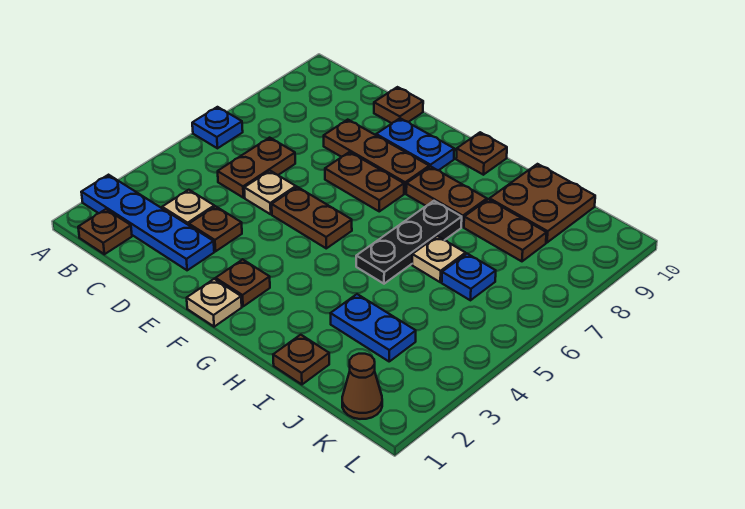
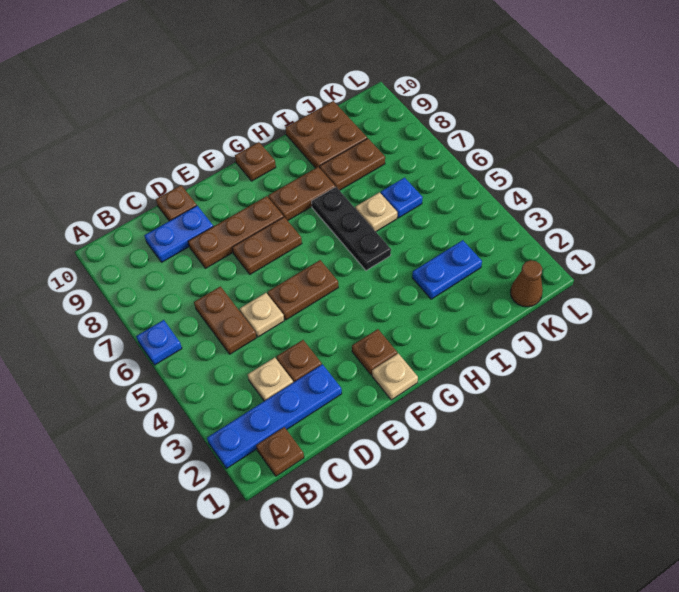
blue 1x2 plate [376,118,454,170] -> blue 1x2 plate moved to [144,206,213,262]
brown 1x1 plate [273,335,329,384] -> none

